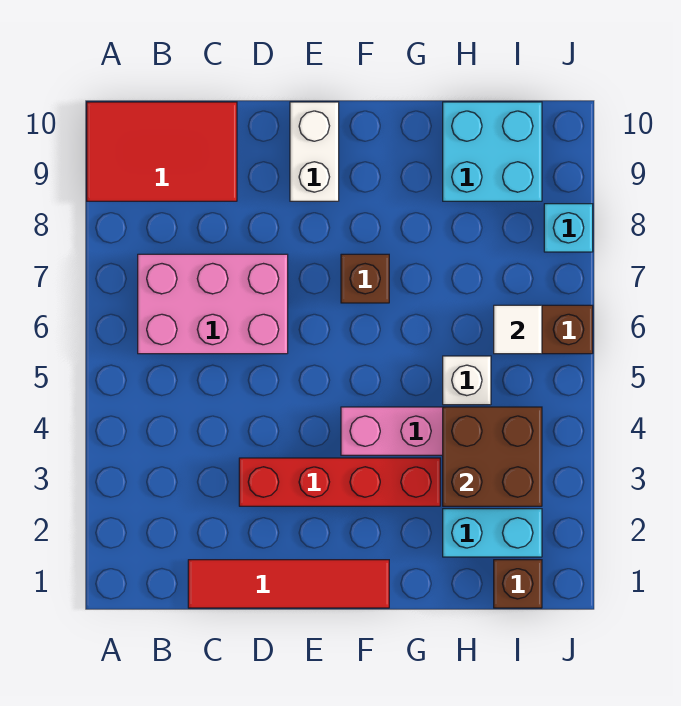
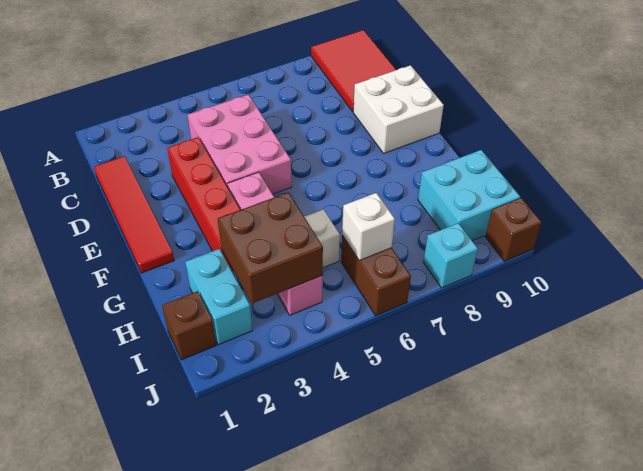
pink 2x3 brick [138,254,288,354] -> pink 2x3 brick moved to [187,95,292,194]
white 1x2 brick [290,102,339,201] -> white 2x2 brick [353,65,444,153]
brown 1x1 brick [341,254,389,303] -> brown 1x1 brick moved to [485,198,542,261]
white 1x1 tile [494,305,542,354] -> white 1x1 brick [342,193,395,260]

